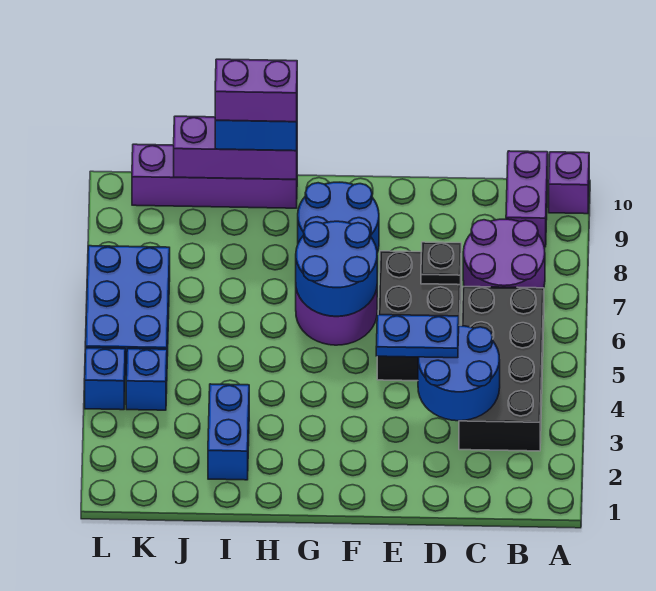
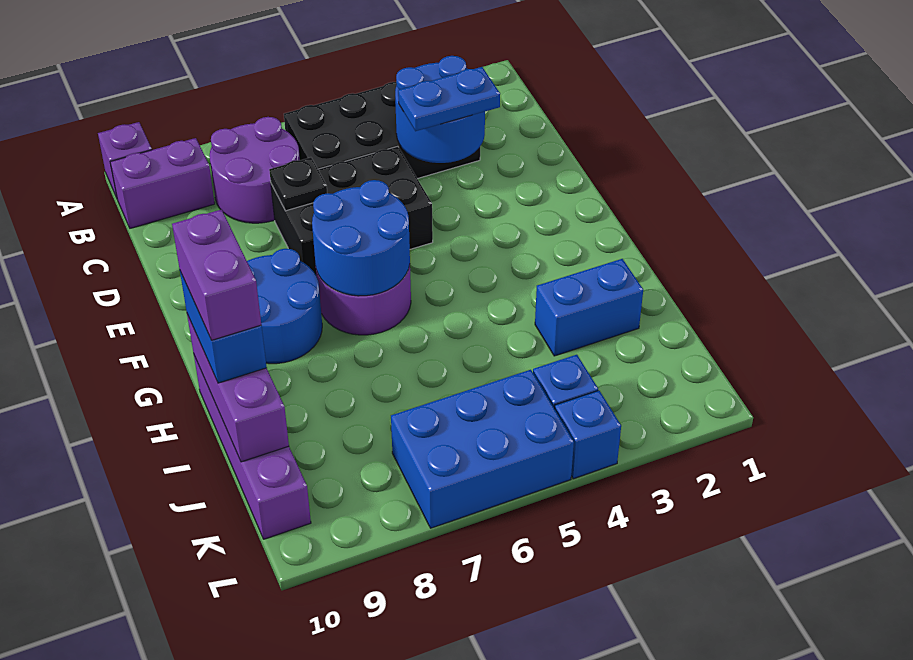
blue 1x2 plate [376,315,459,358] -> blue 1x2 plate turned to [398,67,500,131]

